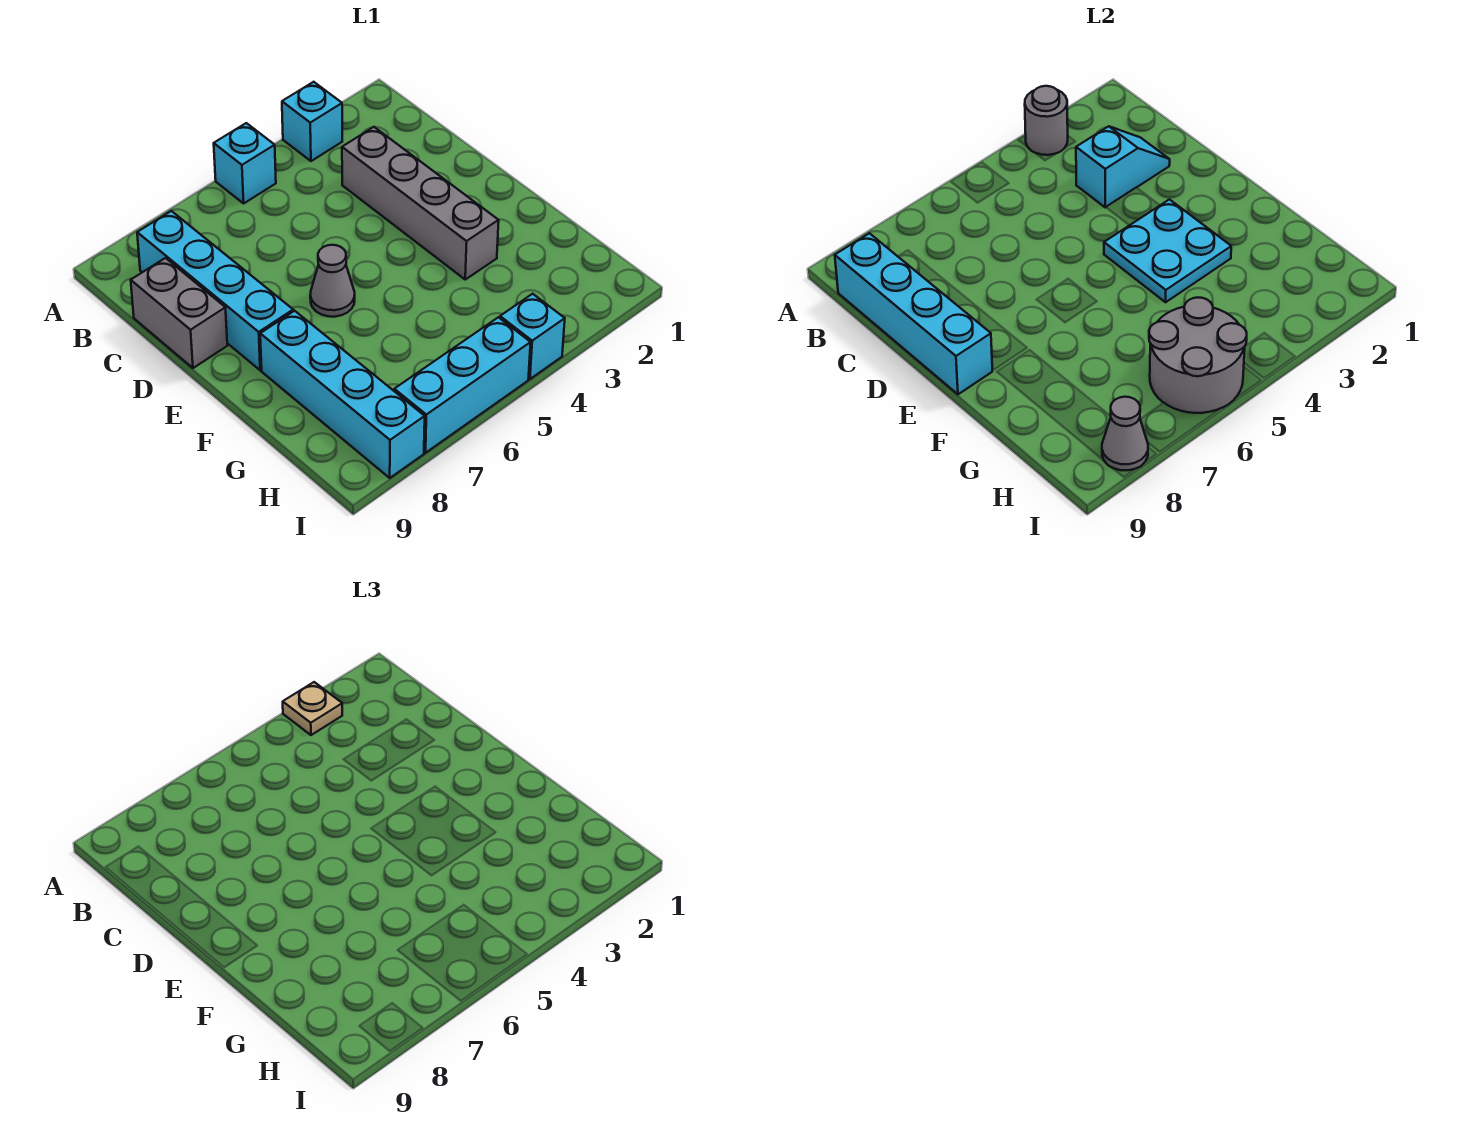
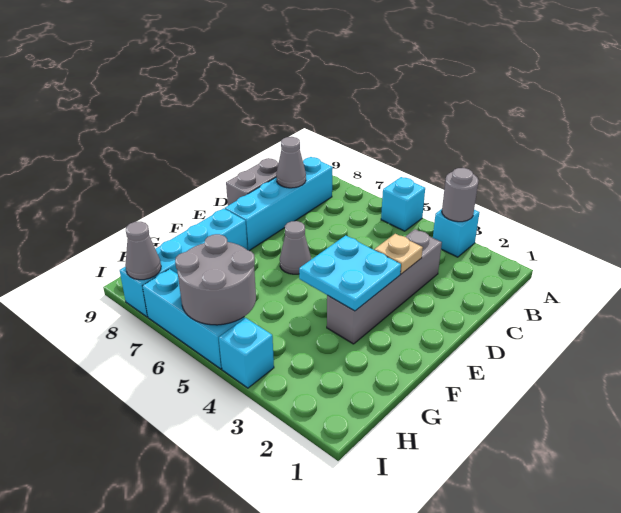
tan 1x1 plate [283,682,342,735] -> tan 1x1 plate moved to [374,234,423,274]
cyan 1x4 brick [835,233,992,394] -> none
cyan 1x2 slope [1076,126,1170,207] -> none
none -> grey 1x1 cone [276,137,306,188]

